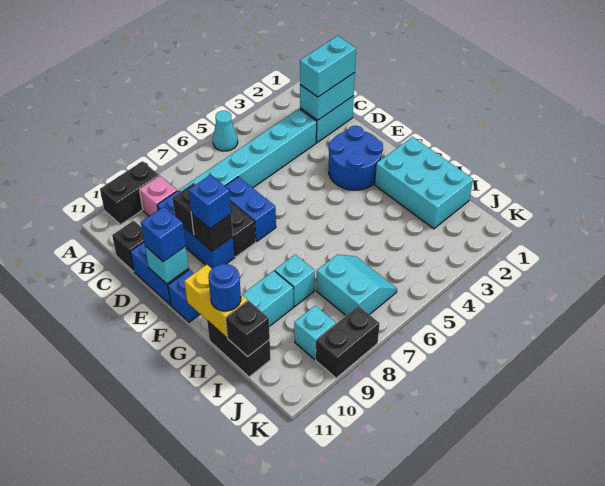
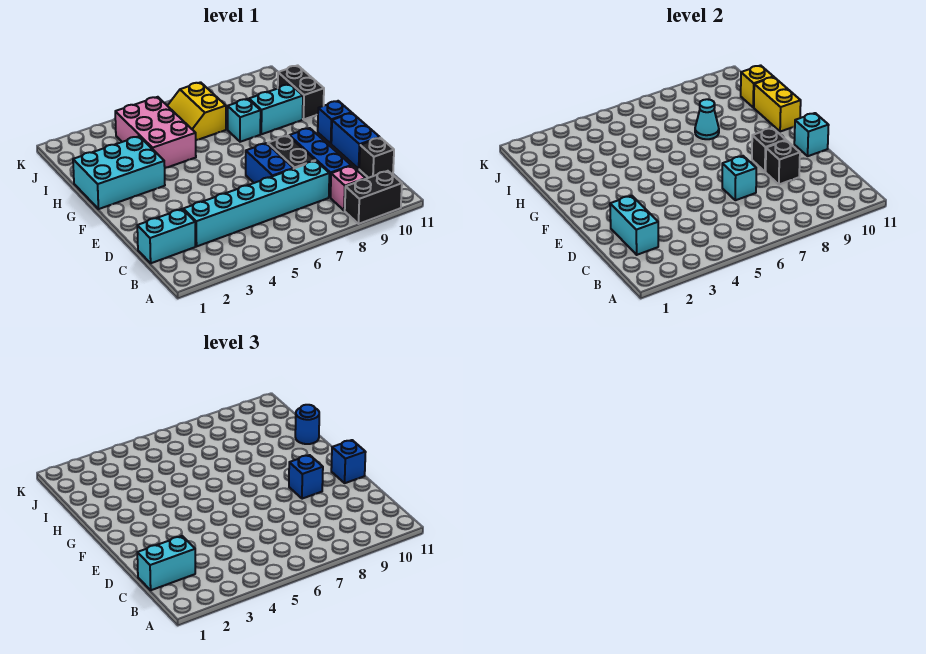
cyan 1x1 cone [213,111,238,151] -> cyan 1x1 cone moved to [695,99,719,139]
cyan 1x2 brick [300,72,355,120] -> cyan 1x2 brick turned to [610,196,658,255]
blue 2x2 round brick [329,126,383,190] -> none
cyan 2x3 brick [375,137,473,229] -> cyan 2x3 brick turned to [73,136,165,209]
none -> pink 2x3 brick [115,97,196,168]
cyan 2x2 slope [316,255,397,316] -> yellow 2x2 slope [167,82,226,140]
black 1x1 brick [226,300,270,357] -> yellow 1x1 brick [741,65,773,107]
cyan 1x1 brick [294,305,336,359] -> cyan 1x1 brick moved to [722,156,756,200]
black 1x2 brick [316,306,380,378] -> none

